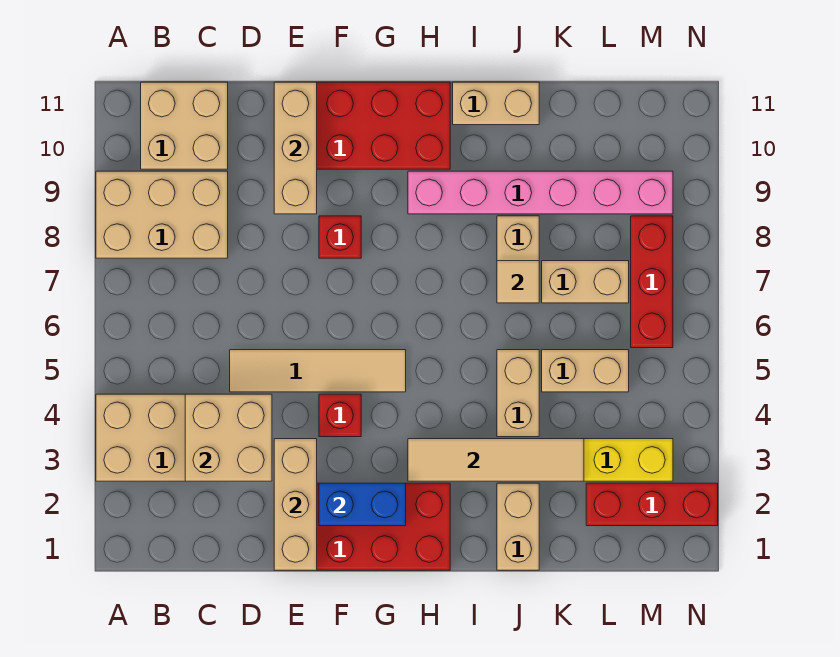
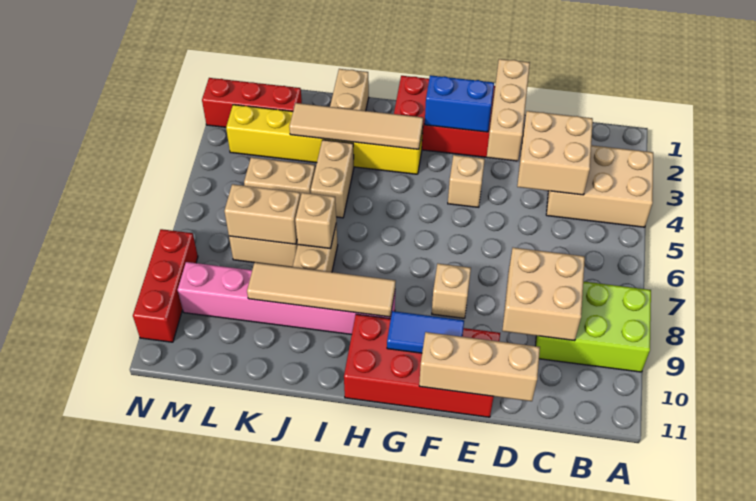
tan 2x3 brick [96,171,228,258] -> lime 2x3 brick [535,282,651,372]
tan 2x2 brick [141,82,228,169] -> tan 2x2 brick moved to [502,248,585,341]
tan 1x4 tile [230,350,406,392] -> tan 1x4 tile moved to [247,263,396,317]
tan 1x3 brick [274,82,317,214] -> tan 1x3 brick turned to [419,332,540,401]
red 1x1 brick [319,394,361,437] -> tan 1x1 brick [448,155,485,207]
red 1x1 brick [319,216,361,258] -> tan 1x1 brick [432,264,471,318]
none -> blue 1x2 tile [387,311,464,353]
tan 1x2 brick [453,82,539,125] -> tan 1x2 brick moved to [224,184,300,244]
tan 1x1 tile [497,261,539,303] -> tan 1x1 brick [295,193,336,249]
red 1x3 brick [631,216,673,348] -> red 1x3 brick moved to [133,229,198,342]

